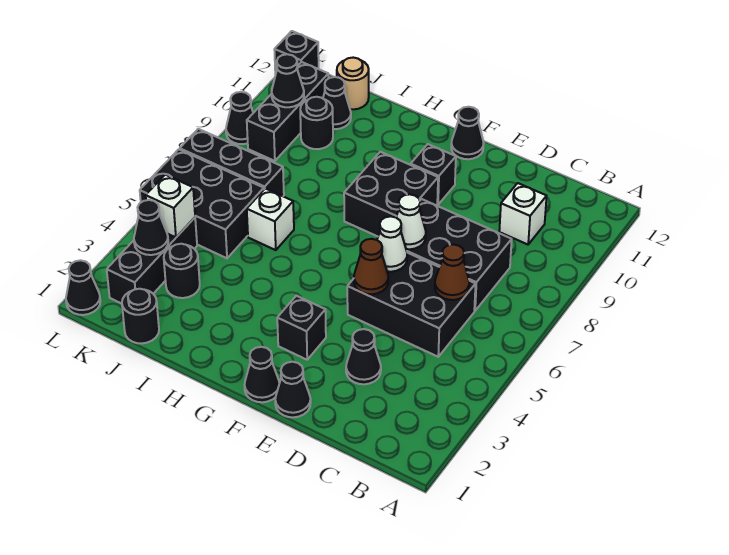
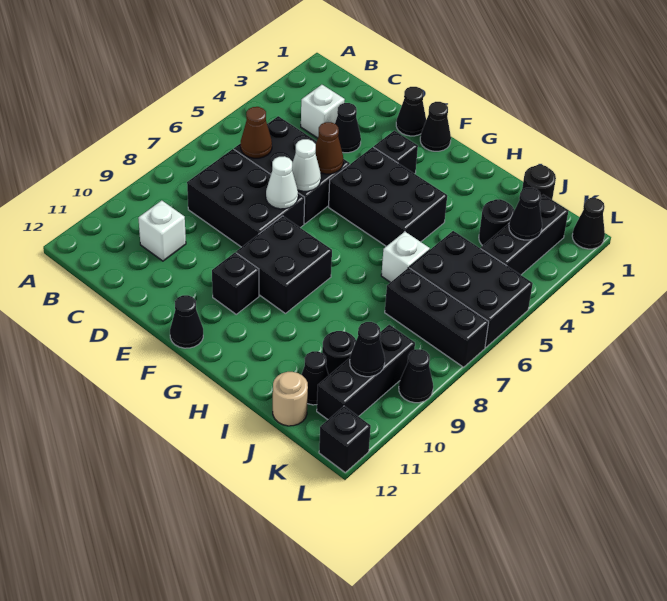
none -> black 2x3 brick [329,147,447,246]
white 1x1 brick [146,175,195,237] -> white 1x1 brick moved to [301,85,345,138]

